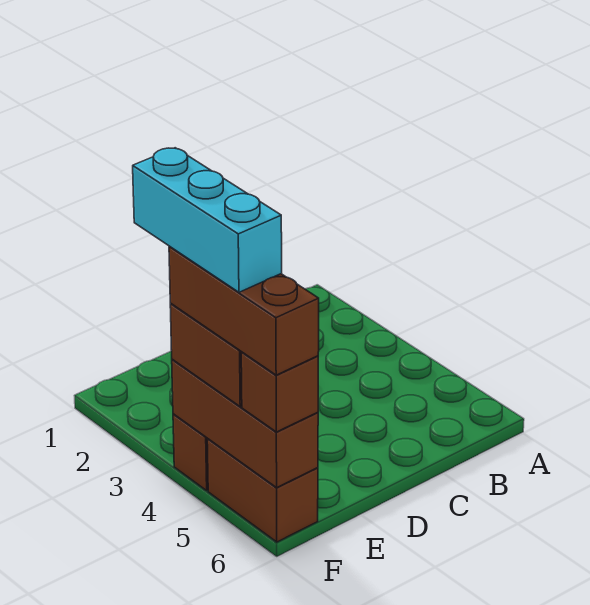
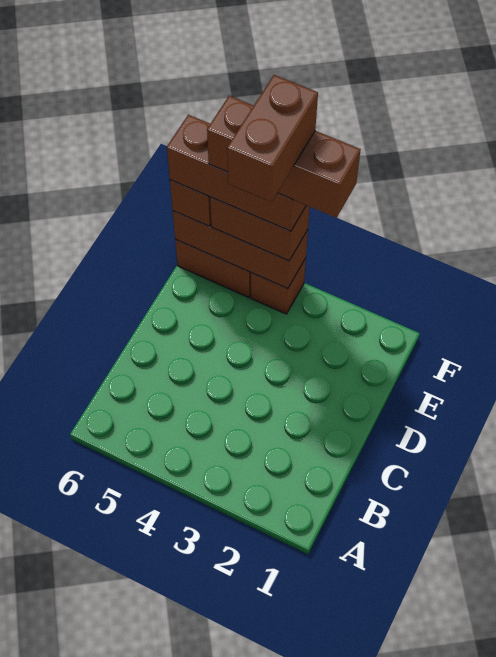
none -> brown 1x2 brick [227,75,318,202]
cyan 1x3 brick [133,148,282,292] -> brown 1x3 brick [207,96,361,218]

